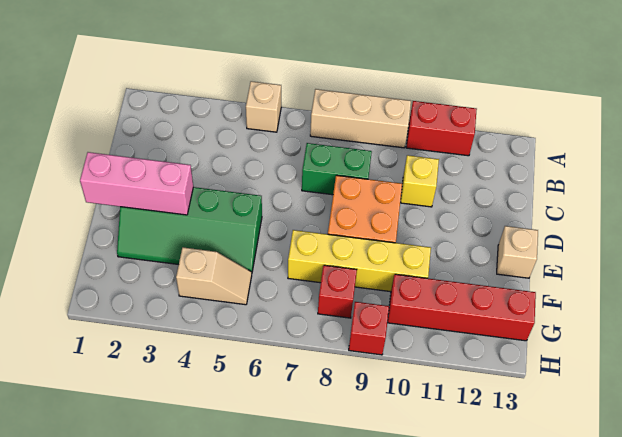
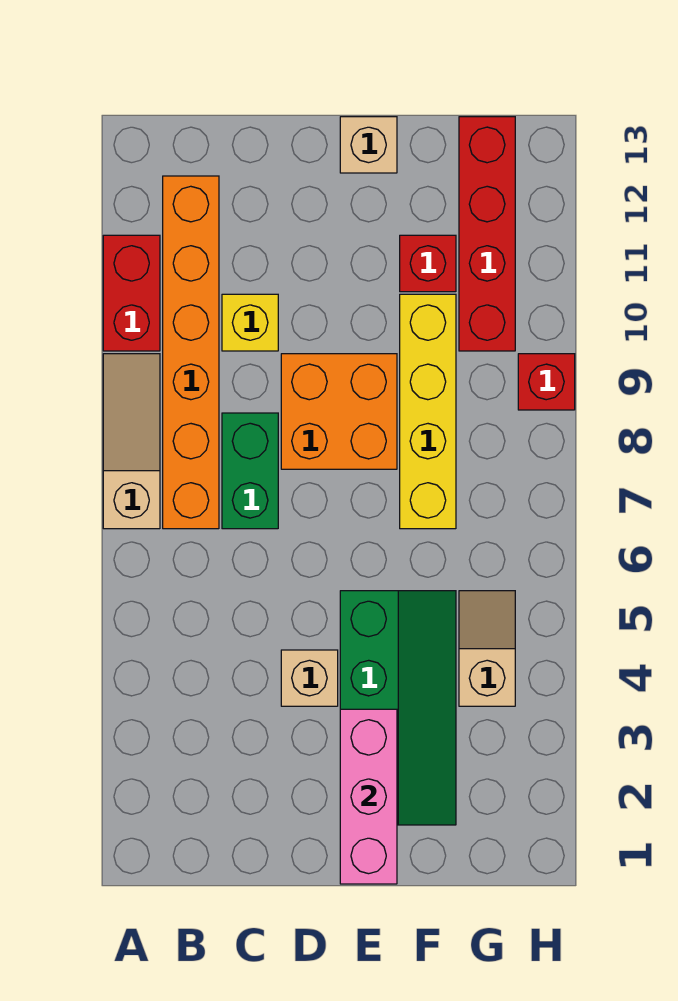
tan 1x1 brick [246,81,281,132] -> tan 1x1 brick moved to [281,650,338,706]
tan 1x3 brick [310,89,411,148] -> tan 1x3 slope [103,354,160,529]
none -> orange 1x6 brick [163,176,219,529]
red 1x1 brick [318,265,357,318] -> red 1x1 brick moved to [400,235,456,292]

